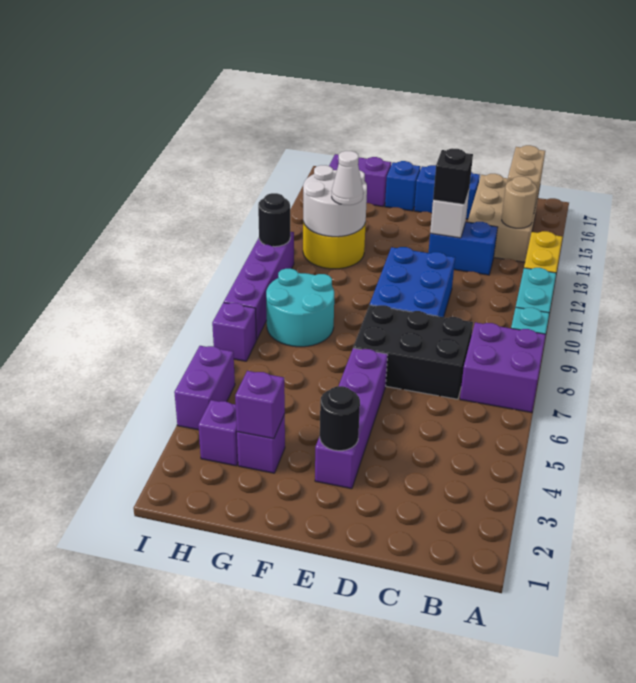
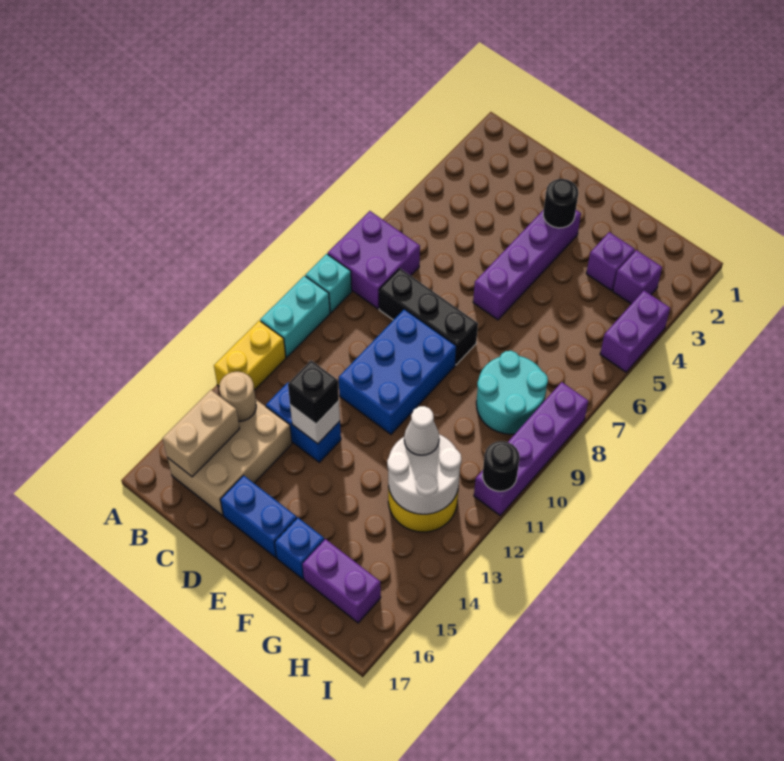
black 2x3 brick [353,305,473,399] -> black 1x3 brick [379,268,478,365]
purple 1x1 brick [235,371,285,439] -> none
purple 1x1 brick [212,303,256,361] -> none

